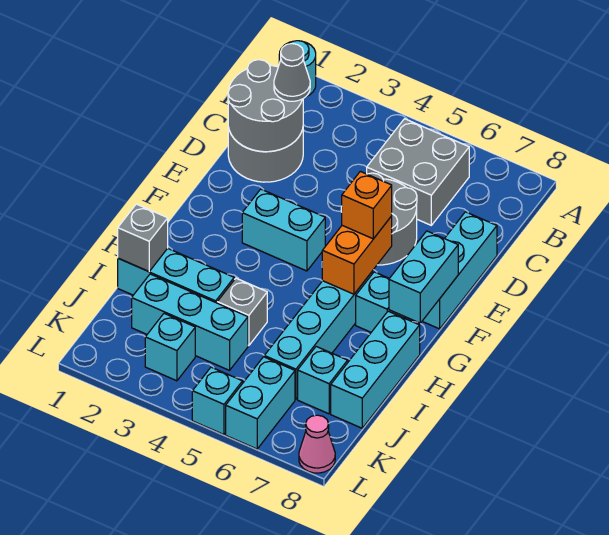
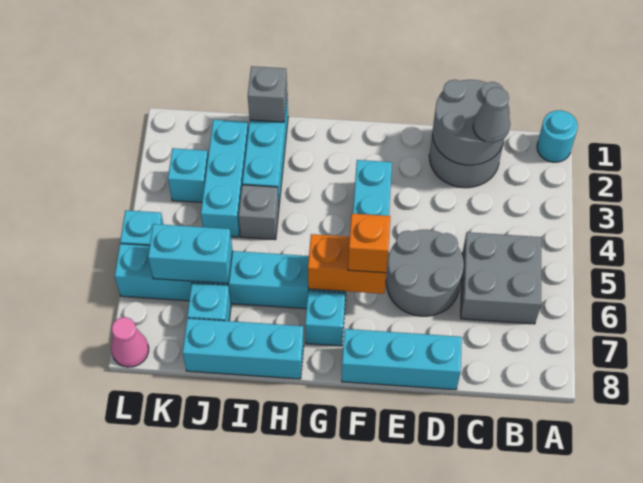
cyan 1x2 brick [389,231,458,323] -> cyan 1x2 brick moved to [148,224,233,284]

